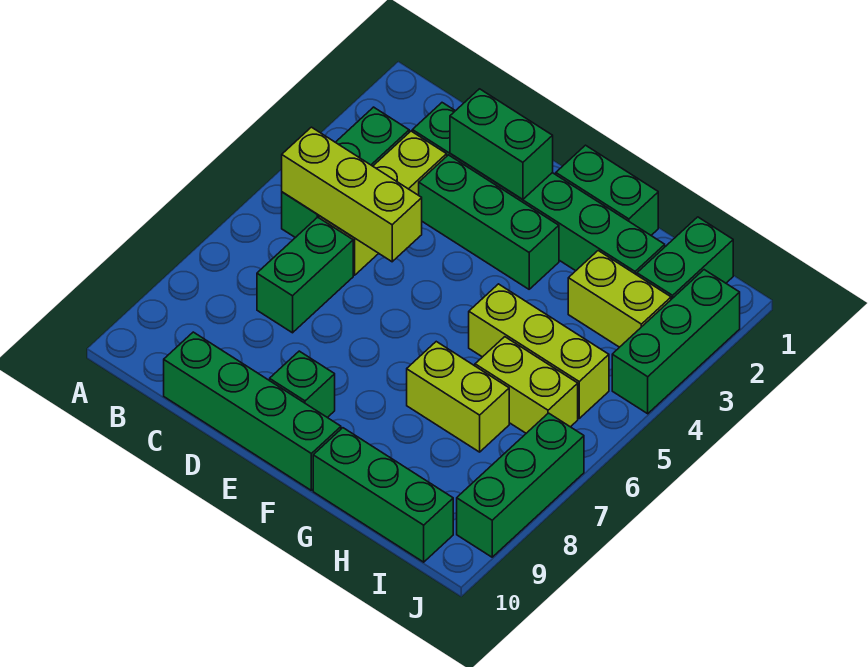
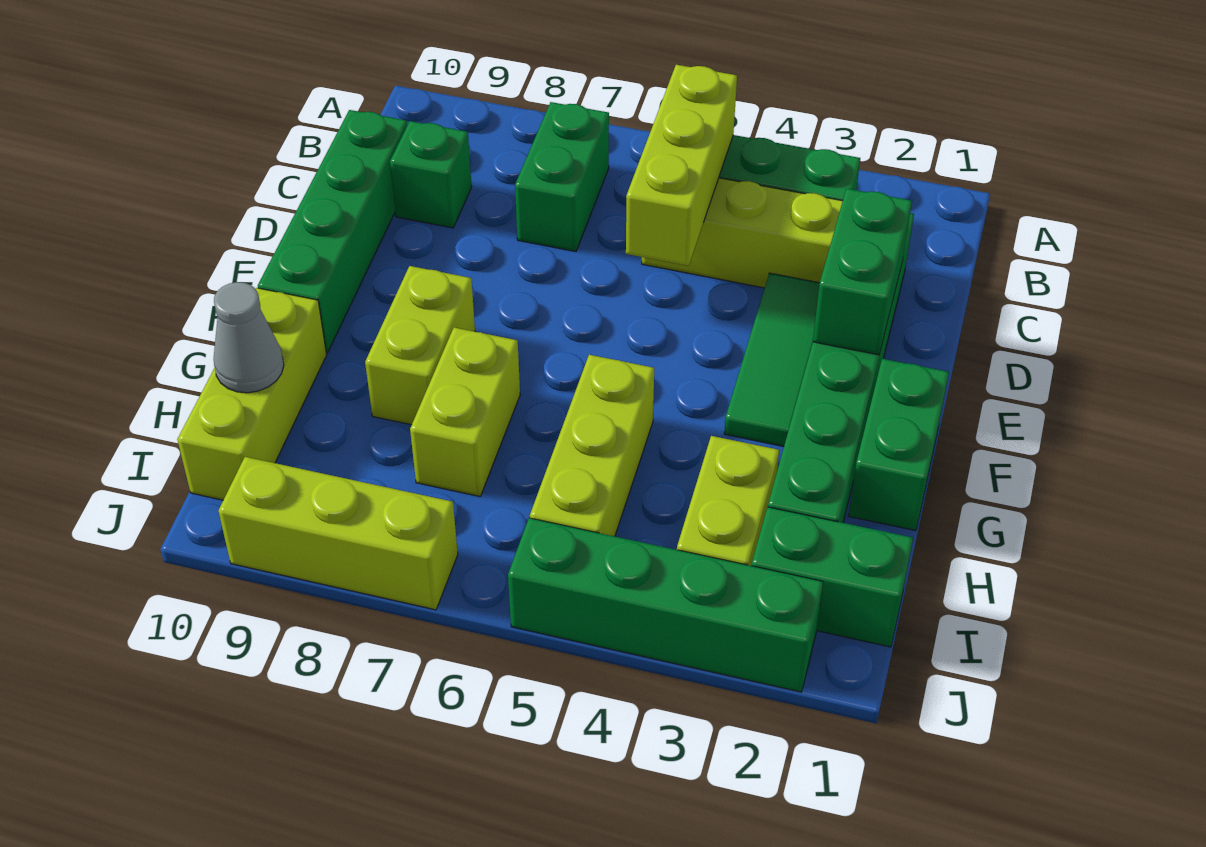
green 1x2 brick [257,217,353,333] -> green 1x2 brick turned to [515,102,609,252]
green 1x3 brick [419,155,559,289] -> green 1x3 tile [724,273,820,446]
green 1x1 brick [270,351,335,418] -> green 1x1 brick moved to [390,121,472,228]
green 1x3 brick [313,428,453,562] -> lime 1x3 brick [177,288,327,500]
lime 1x2 brick [475,337,578,433] -> lime 1x2 brick moved to [365,266,475,425]
none -> grey 1x1 cone [214,282,284,393]
green 1x3 brick [612,270,740,414] -> green 1x4 brick [508,518,823,692]
green 1x3 brick [457,413,584,557] -> lime 1x3 brick [219,457,458,610]

